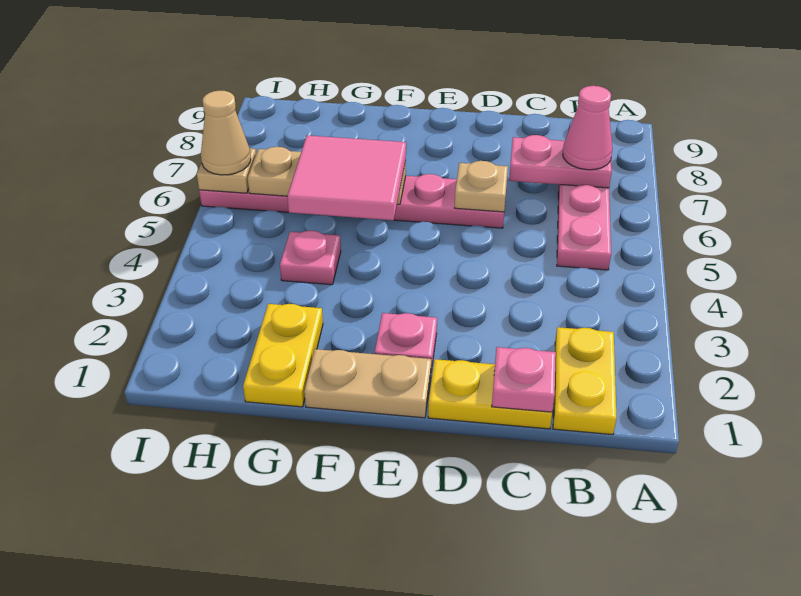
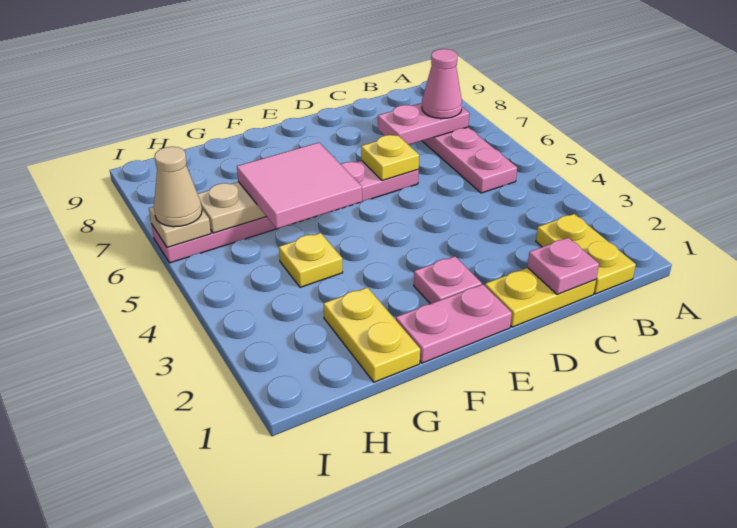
tan 1x1 plate [455,161,508,212] -> yellow 1x1 plate [361,135,419,181]
tan 1x2 plate [304,349,431,418] -> pink 1x2 plate [396,284,512,363]
pink 1x1 plate [280,231,341,285] -> yellow 1x1 plate [279,233,343,287]

